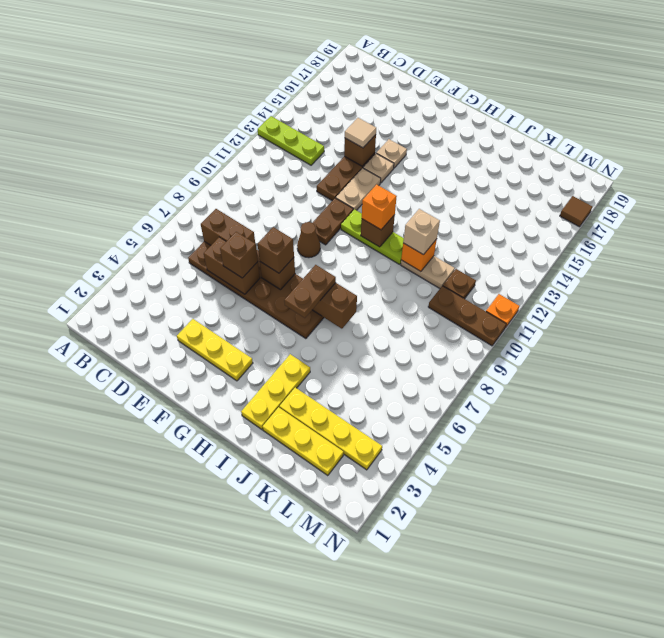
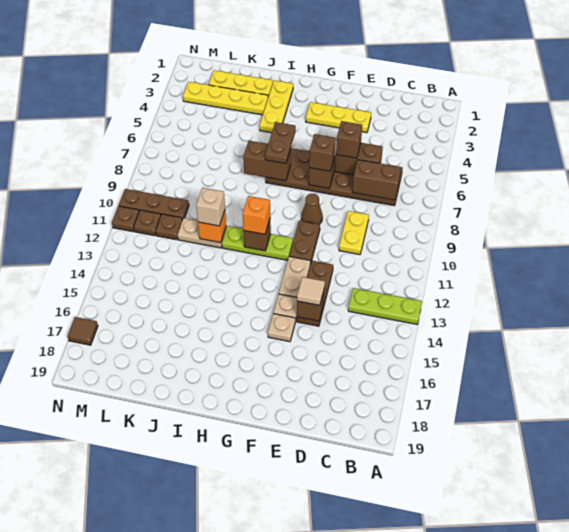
none -> yellow 1x2 plate [339,211,369,255]
none -> brown 1x1 plate [134,210,161,236]
orange 1x1 plate [486,294,519,328] -> brown 1x1 plate [112,206,139,232]

